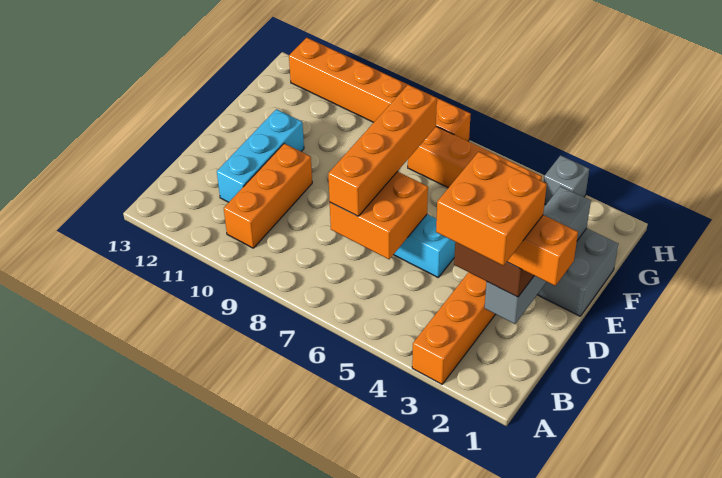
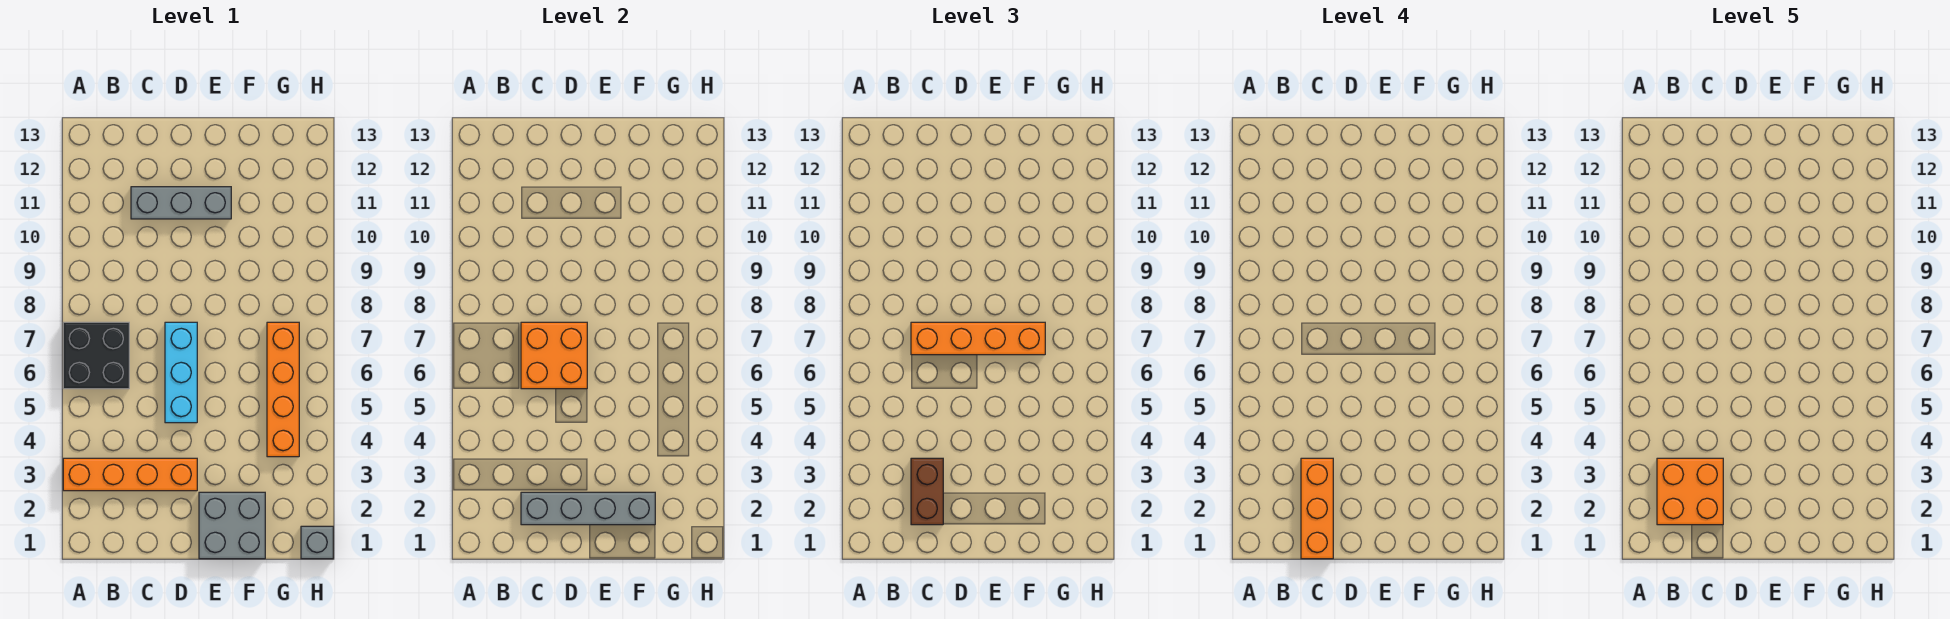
none -> black 2x2 brick [63,322,129,389]
orange 1x3 brick [224,143,312,248] -> none
cyan 1x3 brick [217,109,304,202] -> grey 1x3 brick [131,187,231,219]
grey 1x1 brick [544,155,589,205] -> grey 1x1 brick moved to [301,526,333,559]
orange 1x6 brick [289,38,471,141] -> none

